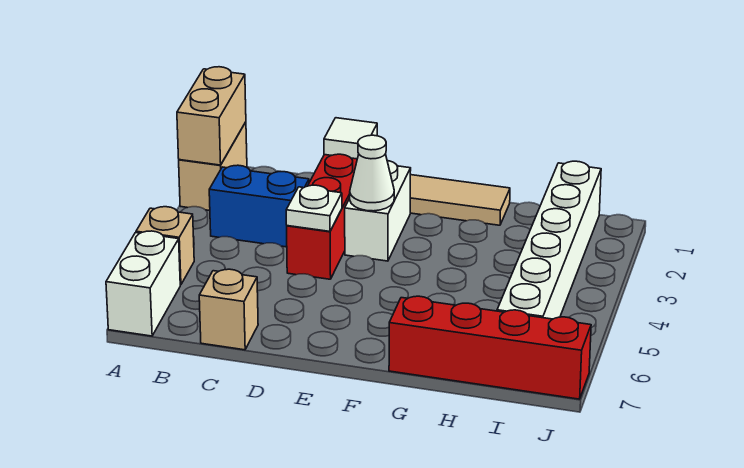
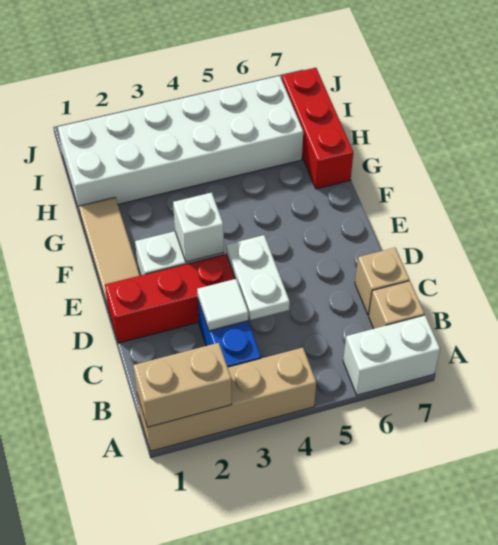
tan 1x2 brick [179,122,247,211] -> tan 1x4 brick [137,348,316,451]
tan 1x1 brick [136,207,194,285] -> tan 1x1 brick moved to [369,281,425,329]
white 1x1 tile [324,118,377,159] -> white 1x1 tile moved to [197,279,248,331]
white 1x1 plate [286,185,342,231] -> white 1x2 plate [226,235,290,320]
white 1x1 cone [350,135,394,211] -> white 1x1 brick [173,193,224,262]
red 1x4 brick [389,296,591,399] -> red 1x3 brick [282,68,353,189]
white 1x6 brick [497,161,601,319] -> white 2x6 brick [58,76,303,212]

